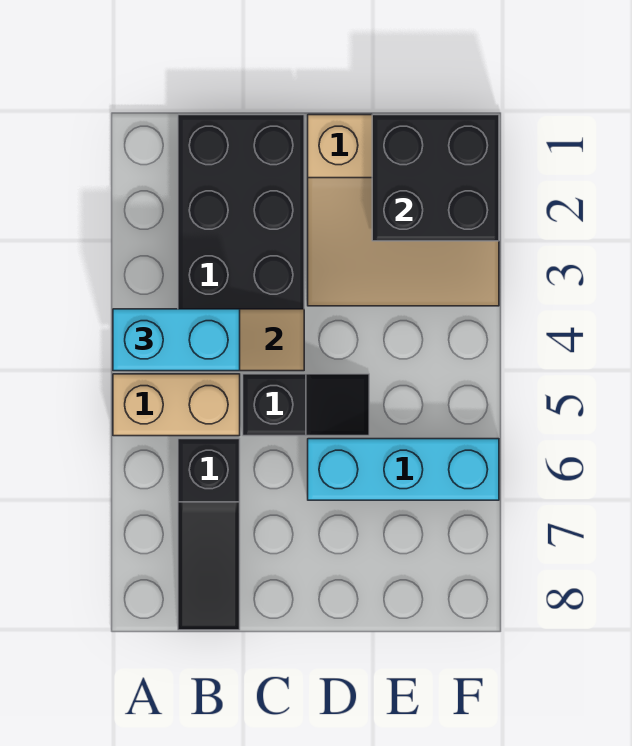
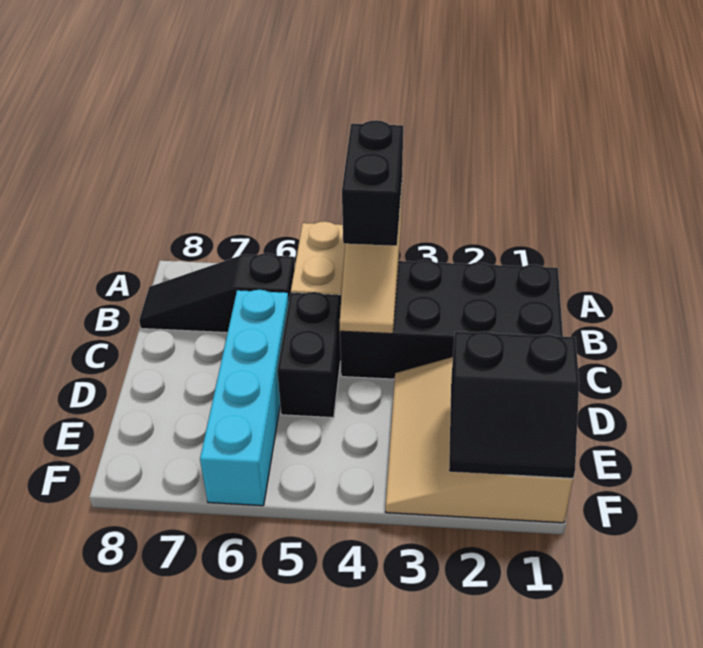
cyan 1x2 brick [113,309,240,371] -> black 1x2 brick [342,120,403,246]
black 1x2 slope [243,374,369,436] -> black 1x2 brick [277,292,342,418]
cyan 1x3 brick [308,439,499,500] -> cyan 1x4 brick [200,290,289,506]
black 2x2 brick [372,115,499,241] -> black 2x2 slope [449,332,579,478]

